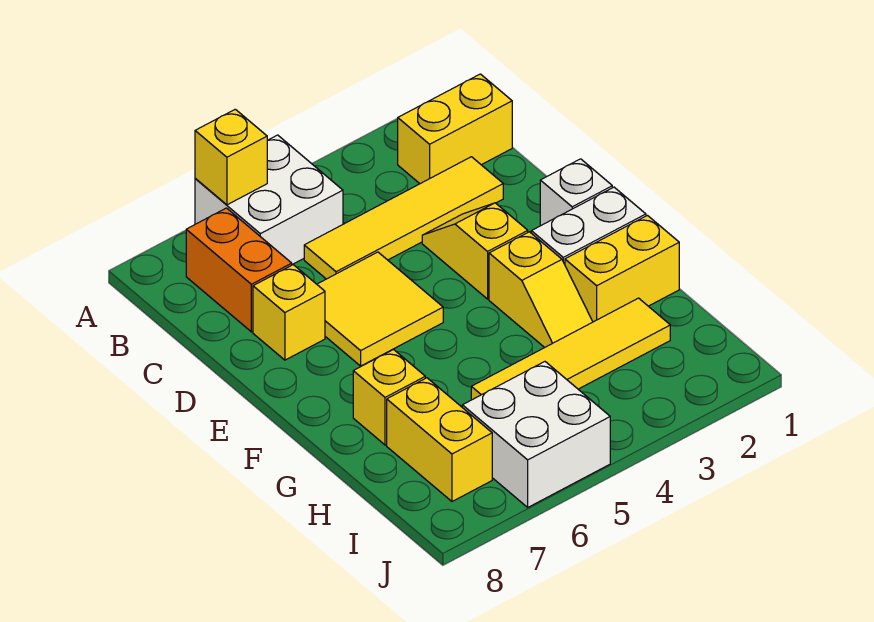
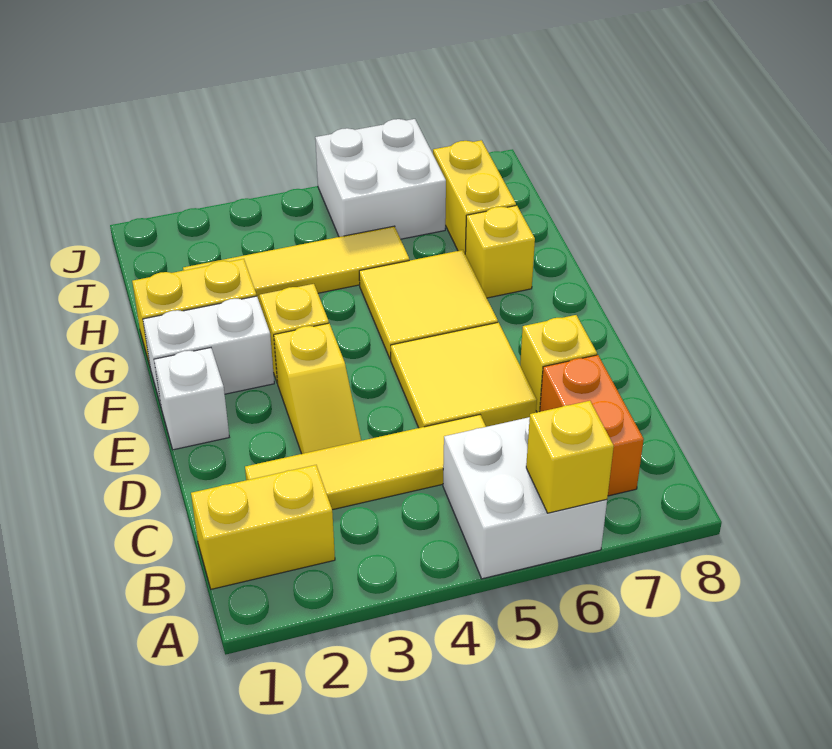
none -> yellow 2x2 tile [359,250,498,359]

